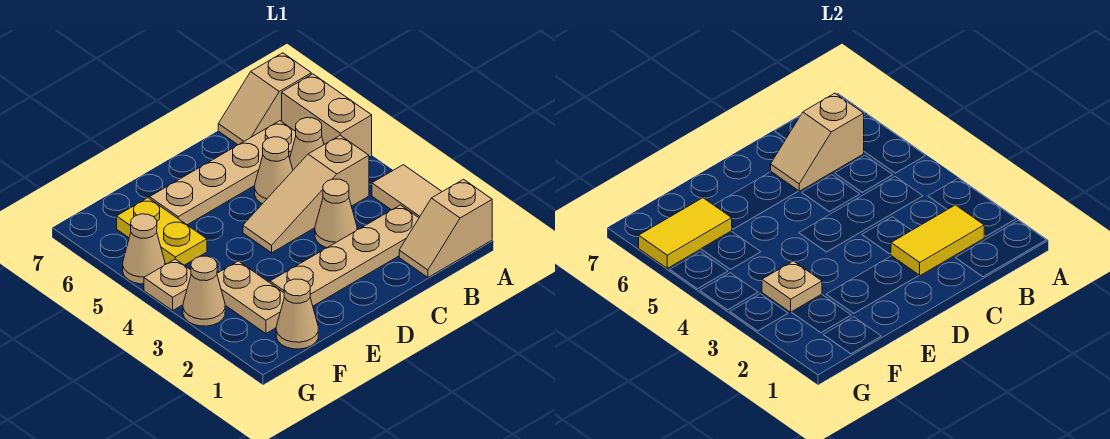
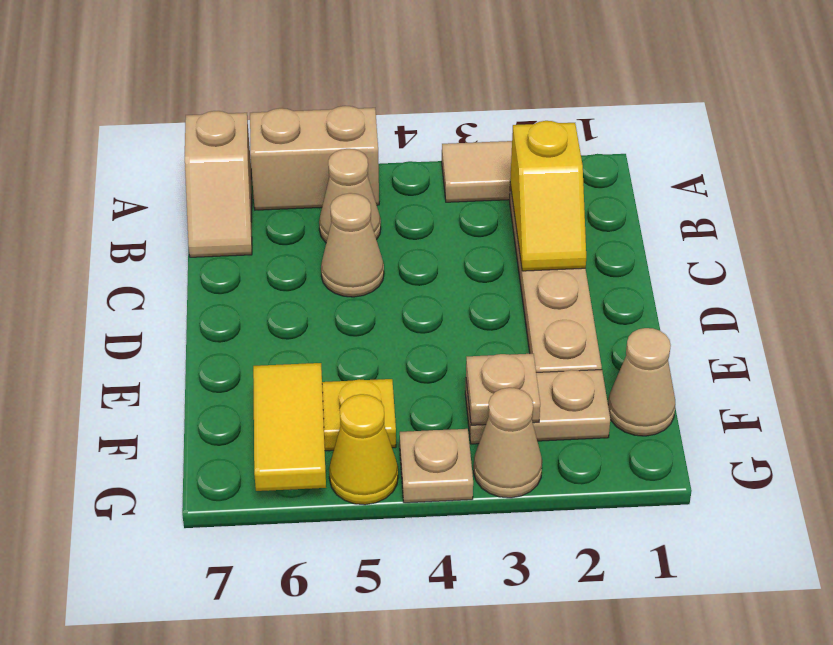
tan 1x2 slope [399,179,492,277] -> none
yellow 1x2 tile [891,205,984,276] -> yellow 1x2 slope [510,121,586,271]
tan 1x3 slope [243,135,369,253] -> none
tan 1x4 plate [150,121,296,225] -> none
tan 1x2 slope [771,93,864,191] -> none
tan 1x1 cone [315,179,357,248] -> none
tan 1x1 cone [123,214,165,284] -> yellow 1x1 cone [329,394,398,505]

